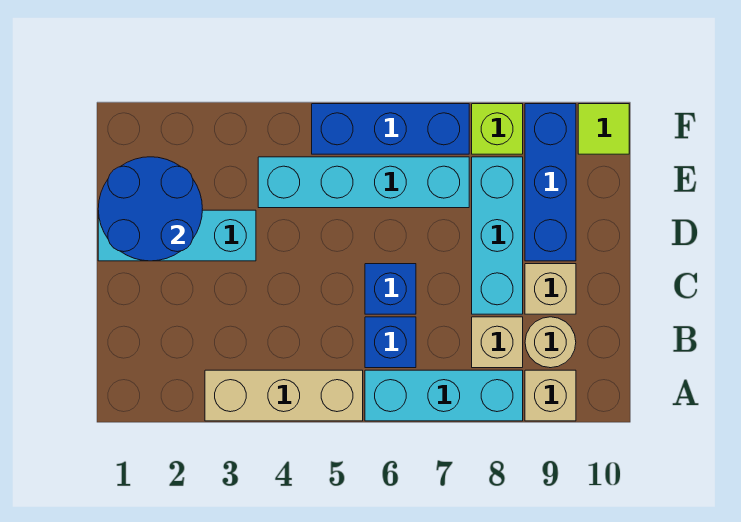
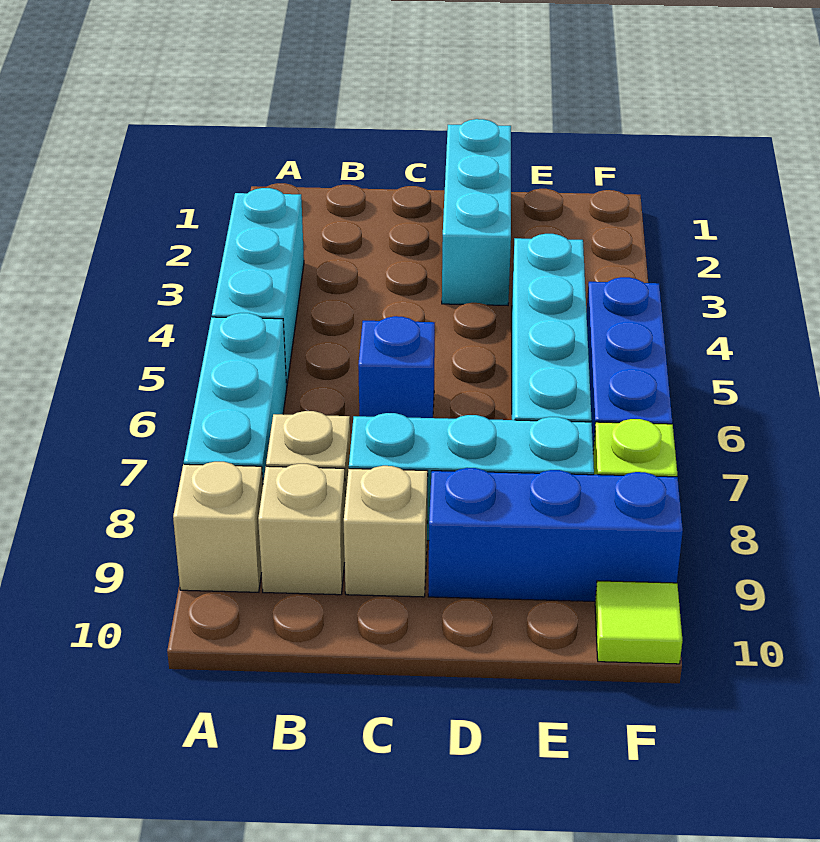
tan 1x3 brick [205,370,363,421] -> cyan 1x3 brick [212,188,304,386]
blue 1x1 brick [365,317,416,368] -> none
tan 1x1 round brick [525,317,576,368] -> tan 1x1 brick [258,464,345,595]
blue 2x2 round brick [98,157,202,261] -> none

